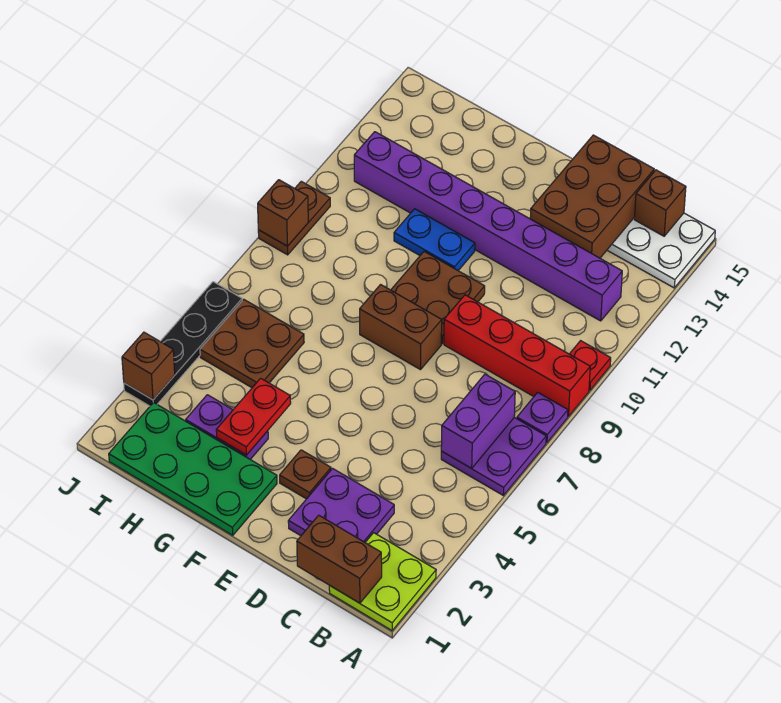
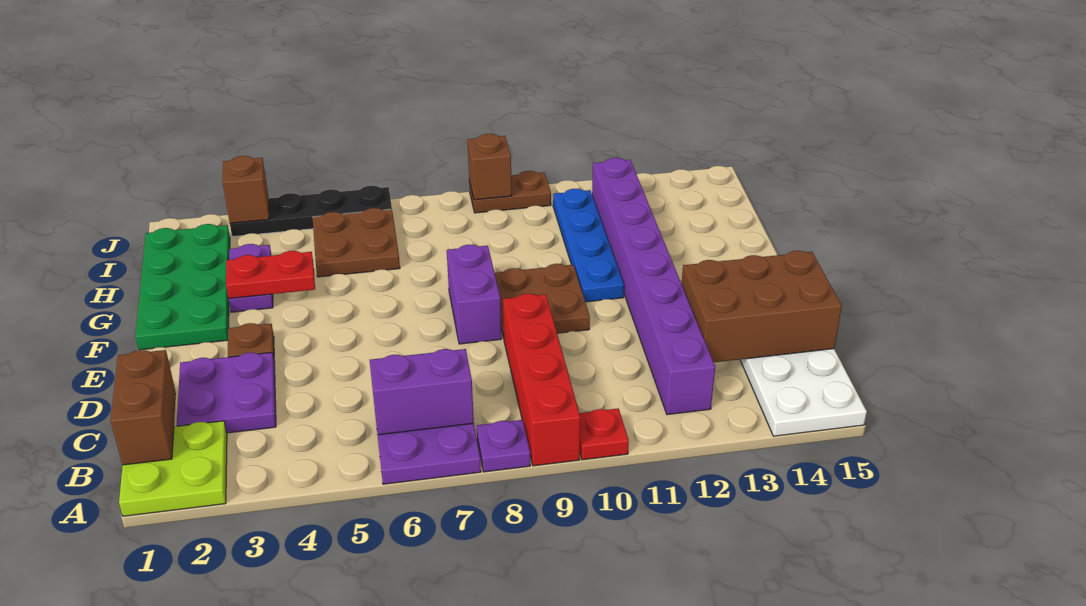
brown 1x1 brick [634,170,686,236] -> none
brown 1x2 brick [360,285,442,370] -> purple 1x2 brick [447,245,501,344]
blue 1x2 plate [394,209,475,271] -> blue 1x4 plate [553,189,624,302]

